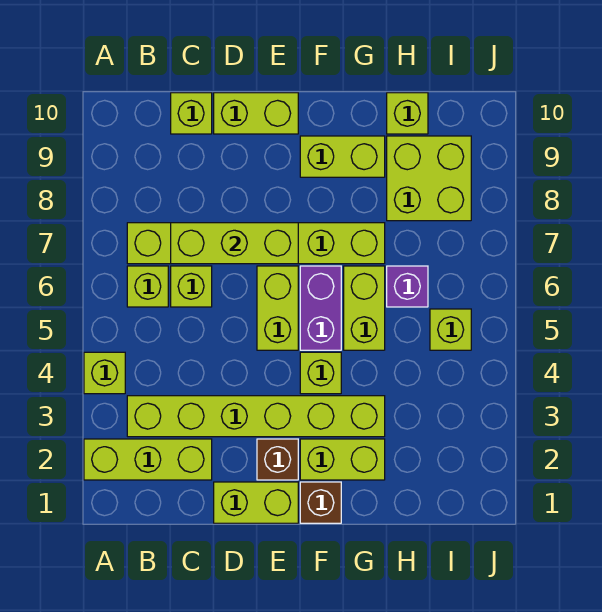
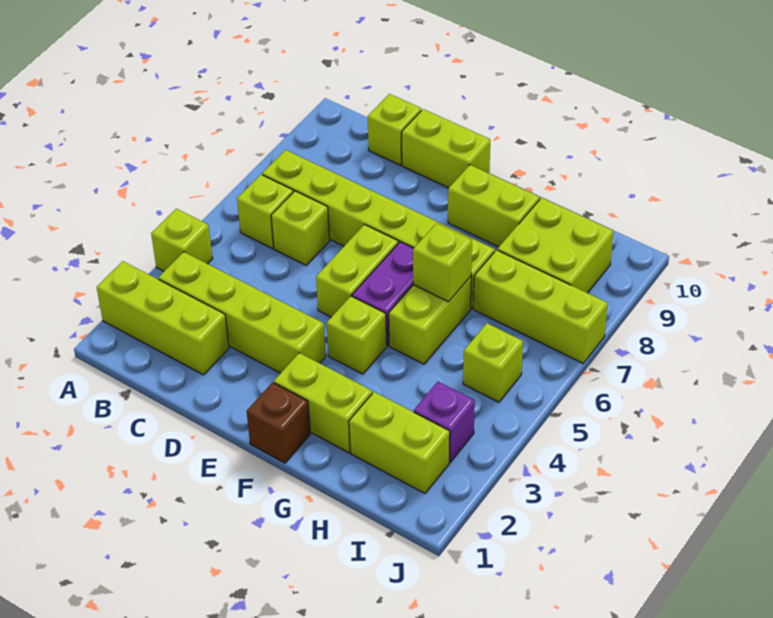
lime 1x6 brick [127,396,385,437] -> lime 1x4 brick [158,252,326,373]
lime 1x3 brick [171,223,298,264] -> lime 1x3 brick moved to [473,250,608,363]
lime 1x2 brick [214,482,298,523] -> lime 1x2 brick moved to [349,392,450,493]
brown 1x1 brick [257,439,298,480] -> none
purple 1x1 brick [387,266,428,307] -> purple 1x1 brick moved to [414,382,475,462]
lime 1x1 brick [387,93,428,134] -> lime 1x1 brick moved to [413,223,472,302]

